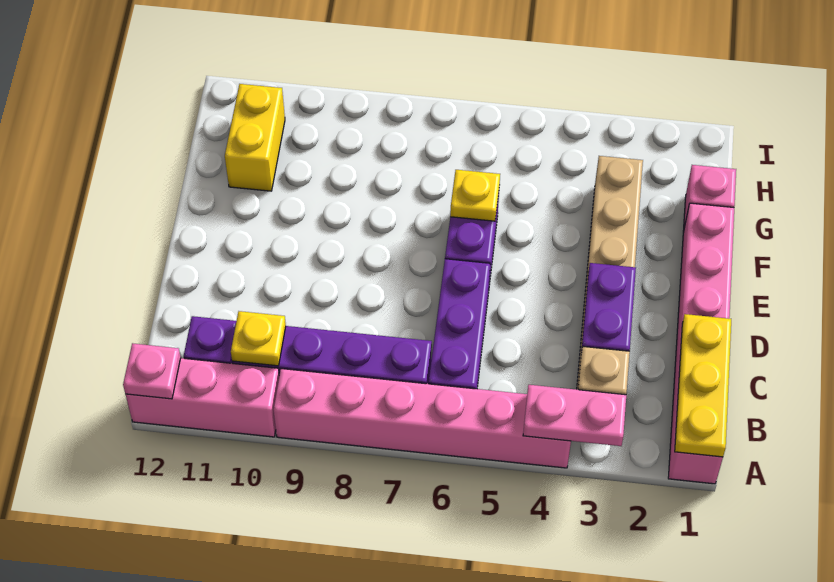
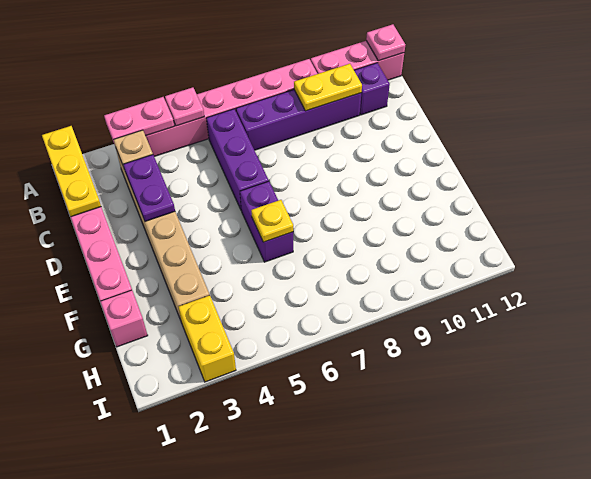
none -> pink 1x1 plate [165,87,204,126]
yellow 1x1 plate [231,311,286,366] -> yellow 1x2 plate [294,64,362,111]
yellow 1x2 brick [225,84,285,191] -> yellow 1x2 brick moved to [178,295,236,382]

